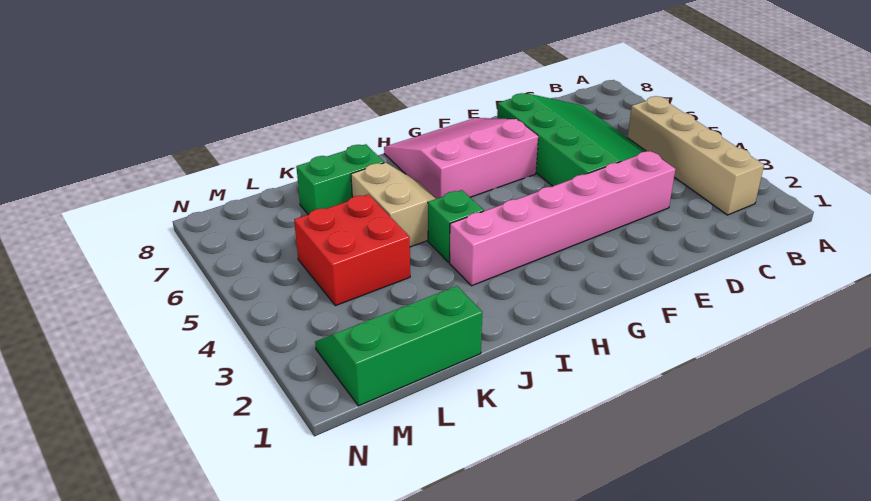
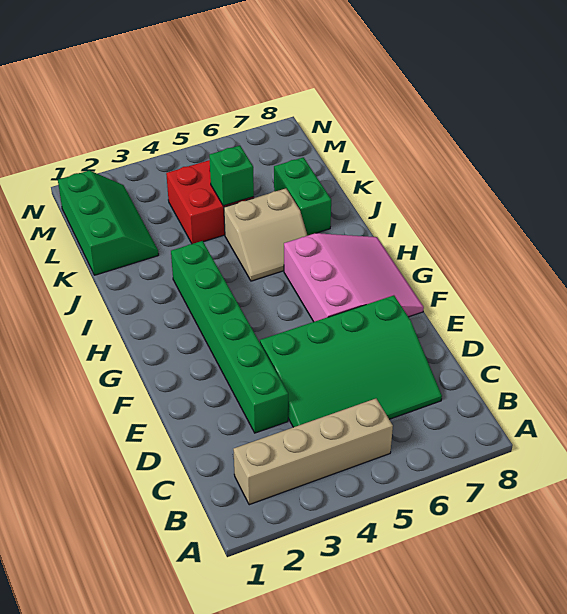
pink 1x6 brick [450,151,675,286] -> green 1x6 brick [171,241,288,433]
green 1x1 brick [428,190,484,262] -> green 1x1 brick moved to [209,146,254,206]

